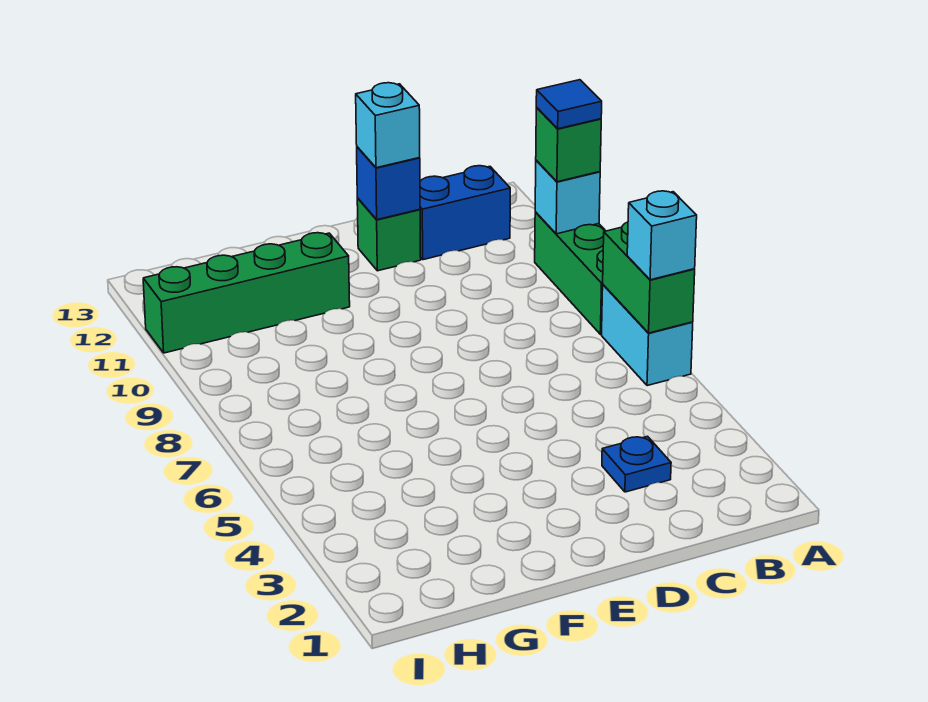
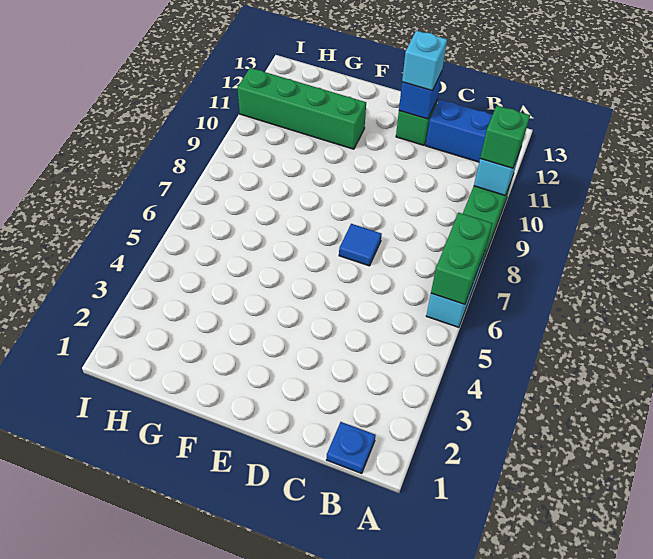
cyan 1x1 brick [627,191,697,280] -> none
blue 1x1 tile [536,80,602,129] -> blue 1x1 tile moved to [339,224,382,266]
blue 1x1 plate [602,436,671,492] -> blue 1x1 plate moved to [327,422,376,474]

